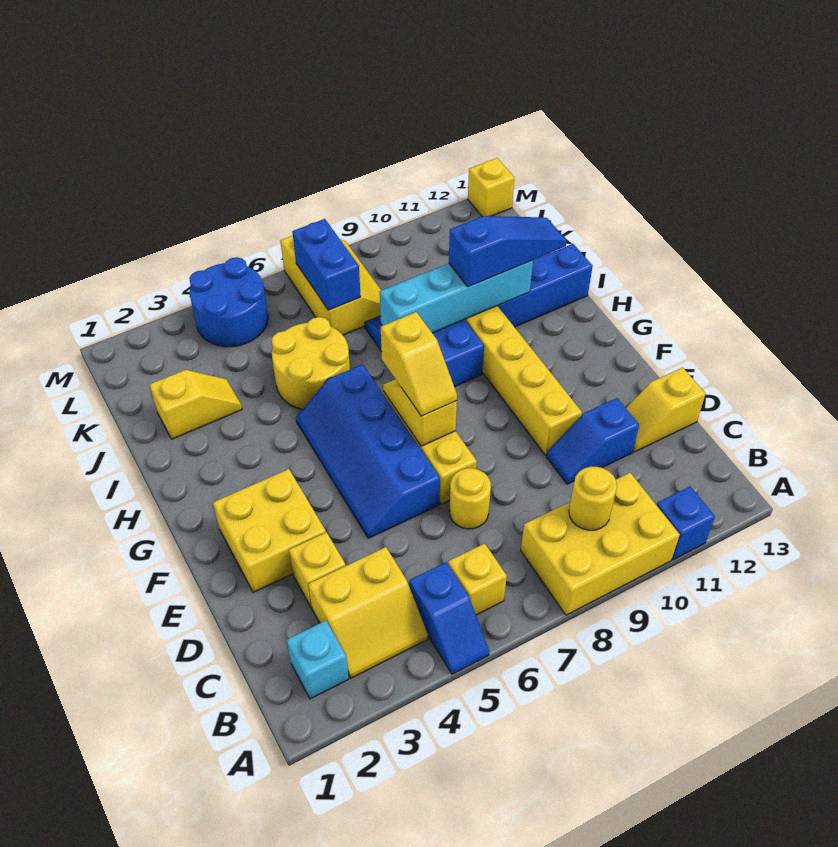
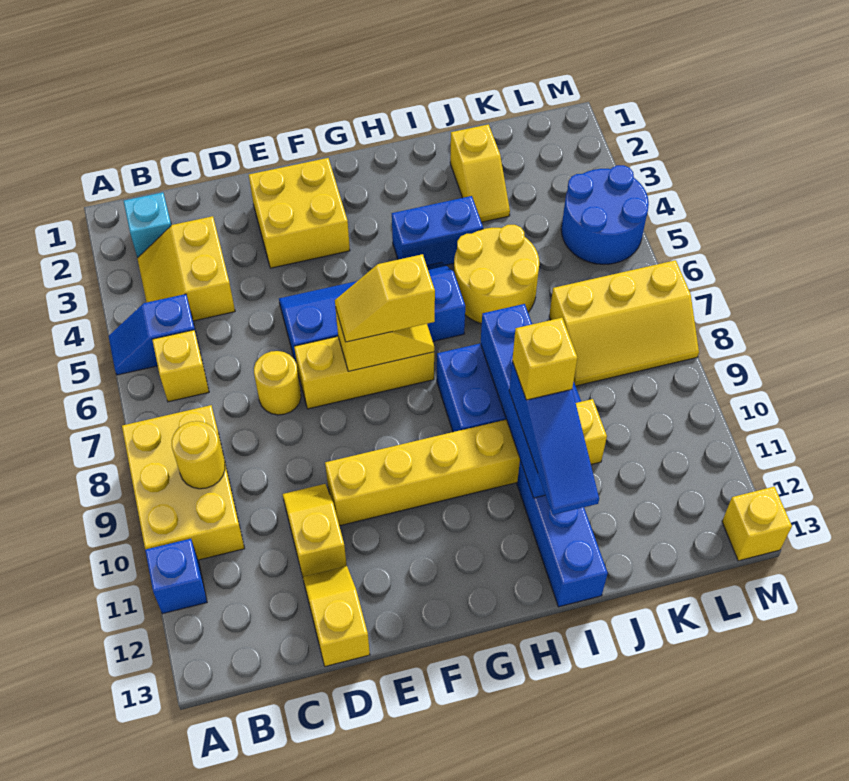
yellow 1x1 brick [289,532,346,607] -> yellow 1x1 brick moved to [512,318,578,400]
blue 1x2 slope [546,398,639,484] -> yellow 1x2 slope [283,484,347,577]
cyan 1x4 brick [380,260,533,333] -> blue 1x4 brick [481,304,545,498]
blue 1x2 brick [292,219,361,310] -> blue 1x2 brick moved to [392,196,483,266]

